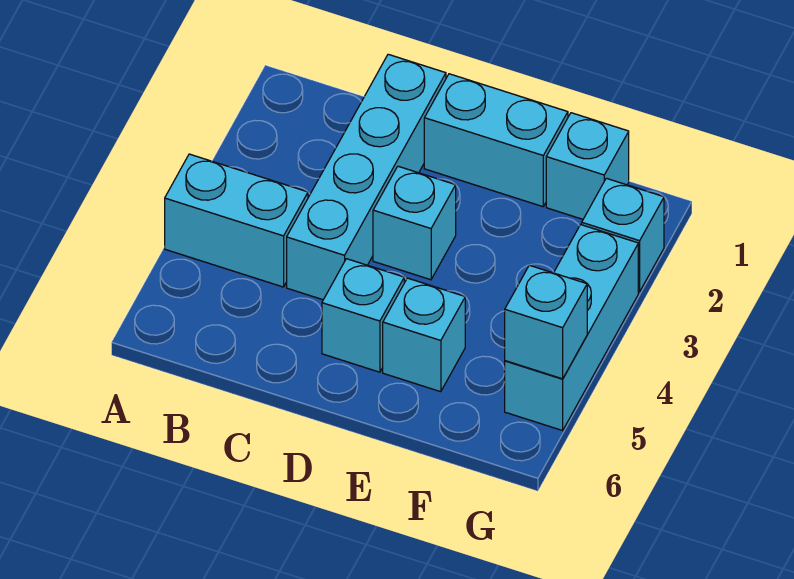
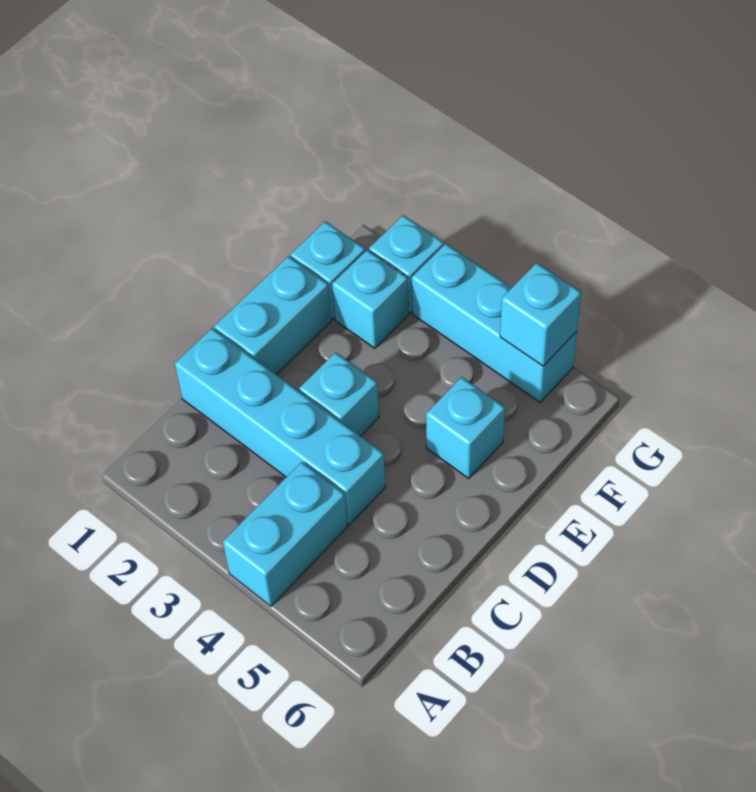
cyan 1x1 brick [322,259,404,372] -> cyan 1x1 brick moved to [332,250,409,348]

